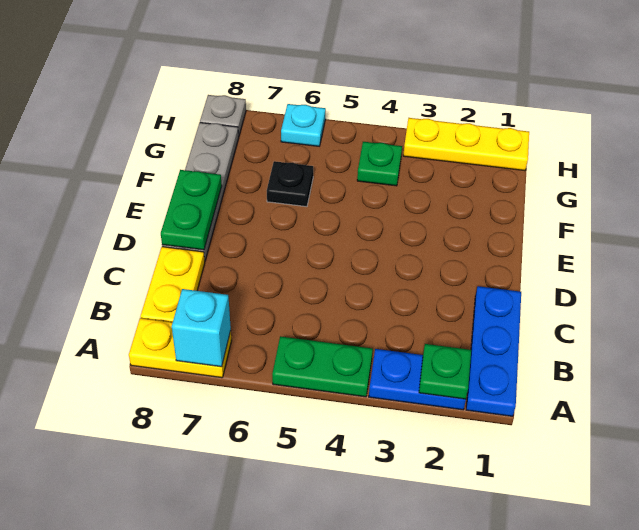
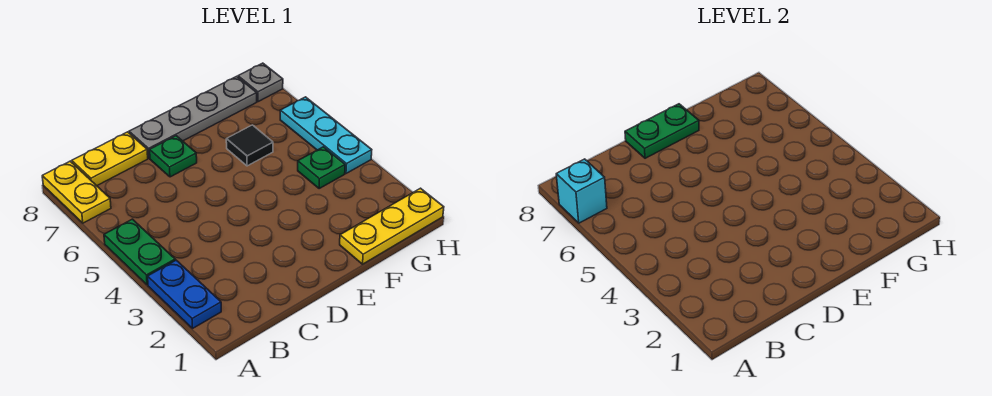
blue 1x3 plate [466,286,521,416] -> none
green 1x1 plate [419,344,471,399] -> green 1x1 plate moved to [150,136,197,177]
black 1x1 plate [267,161,313,207] -> black 1x1 tile [226,125,273,166]
yellow 1x3 plate [403,118,529,171] -> yellow 1x3 plate turned to [340,188,444,264]
cyan 1x1 plate [281,104,326,146] -> cyan 1x3 plate [280,97,372,173]

